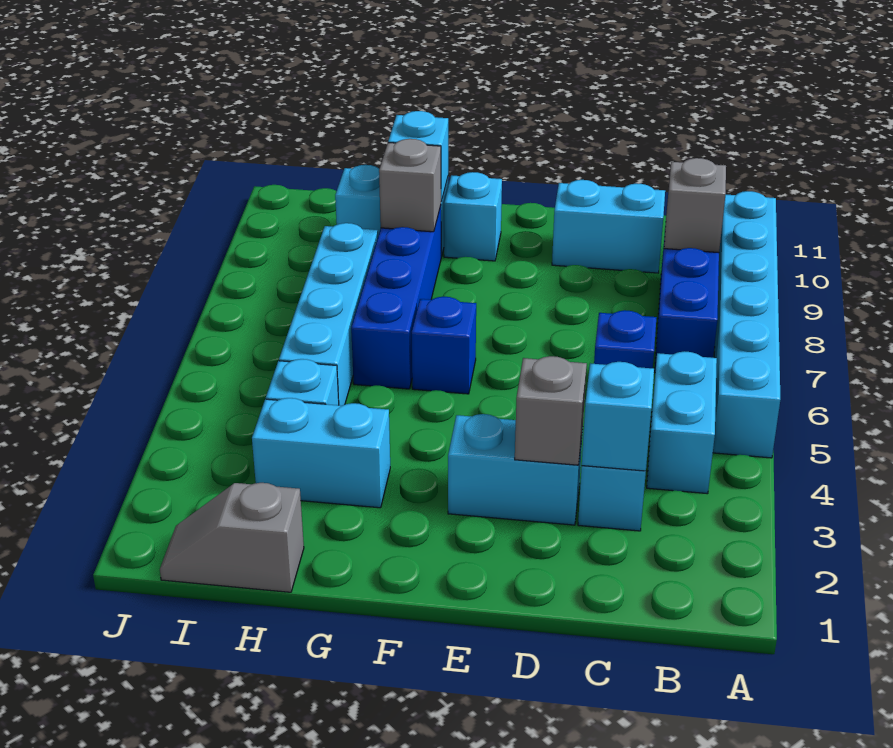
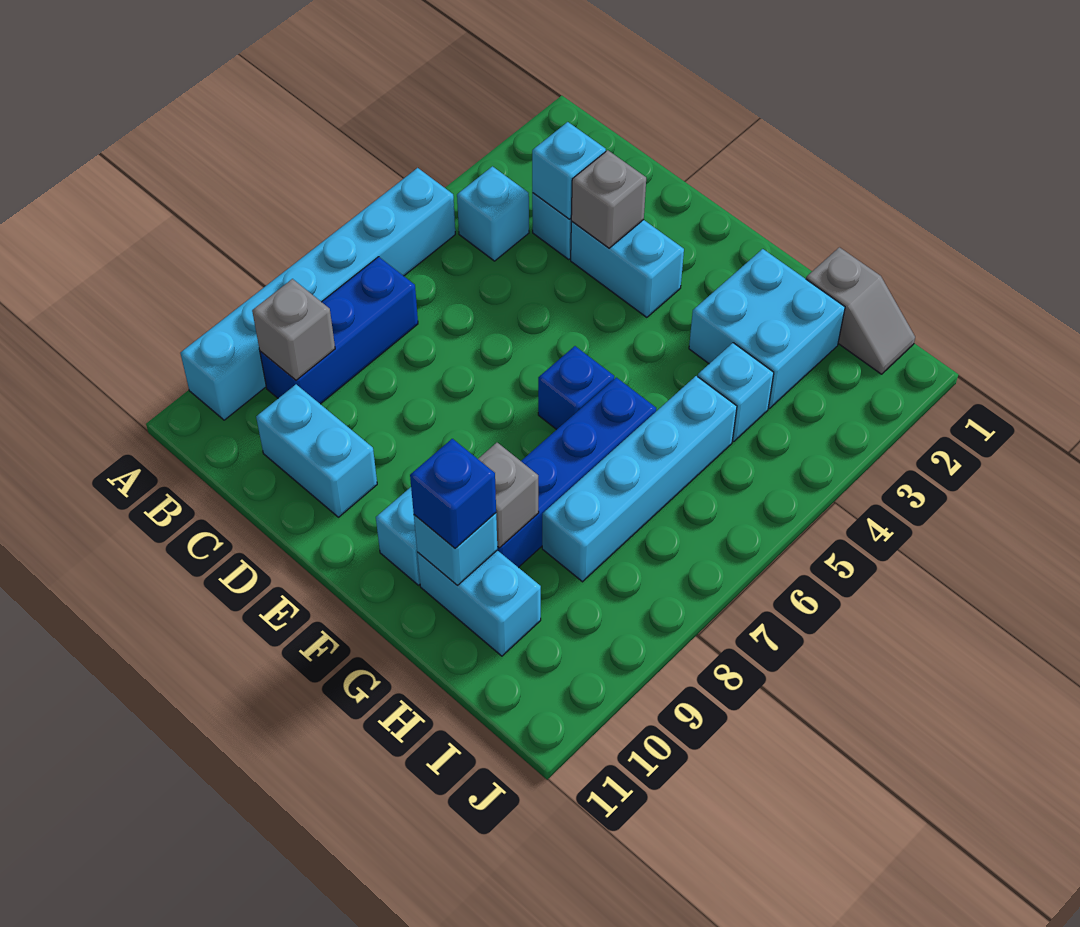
cyan 1x2 brick [647,351,717,494] -> cyan 1x1 brick [457,166,529,261]
blue 1x1 brick [594,310,657,368] -> blue 1x1 brick moved to [410,439,496,548]
cyan 1x2 brick [252,398,390,508] -> cyan 2x2 brick [689,249,845,408]

